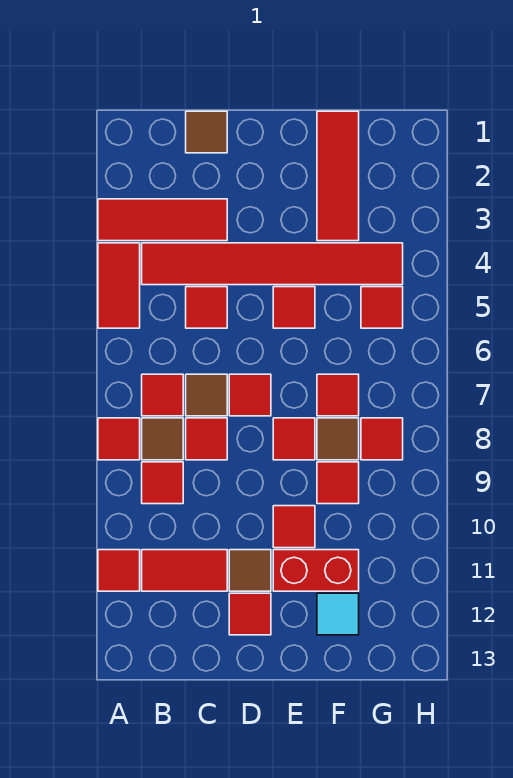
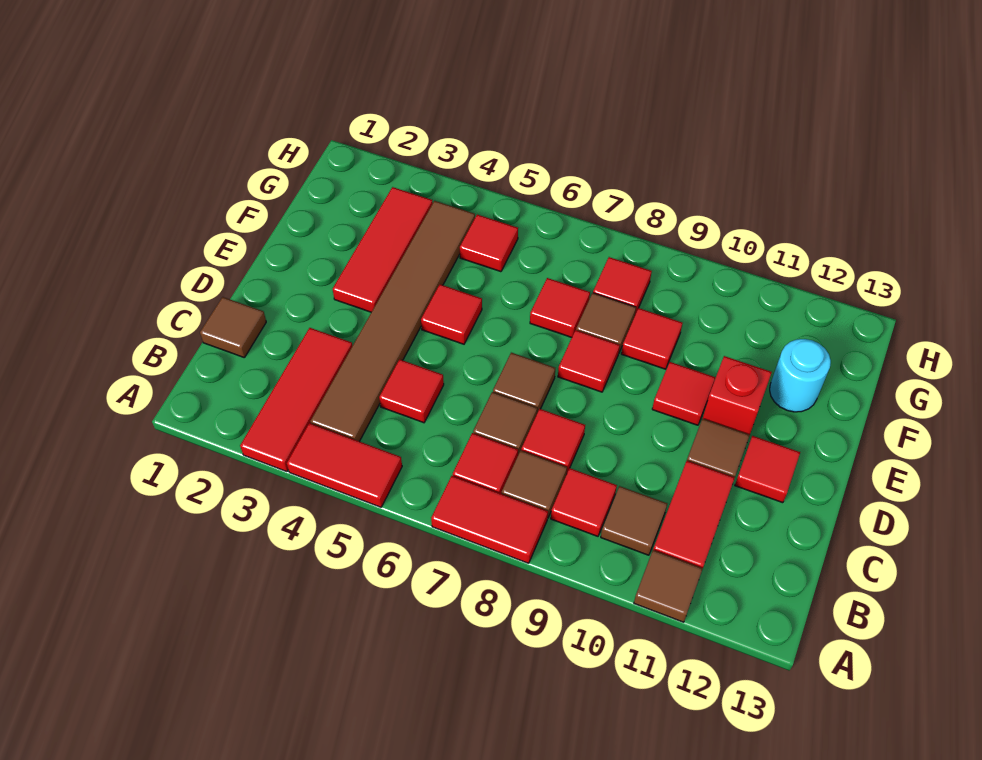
red 1x1 tile [98,418,140,460] -> red 1x2 tile [431,476,548,563]
red 1x1 tile [98,550,140,591] -> brown 1x1 tile [634,550,703,622]
red 1x6 tile [142,243,403,285] -> brown 1x6 tile [310,201,475,441]
none -> brown 1x1 tile [601,486,667,555]
red 1x1 tile [229,374,271,416] -> brown 1x1 tile [493,353,555,413]
red 1x2 brick [273,550,359,591] -> red 1x1 brick [703,356,772,435]
red 1x3 tile [317,111,359,241] -> red 1x3 tile turned to [333,187,433,312]
cyan 1x1 tile [317,593,359,635] -> cyan 1x1 round brick [770,339,831,412]

